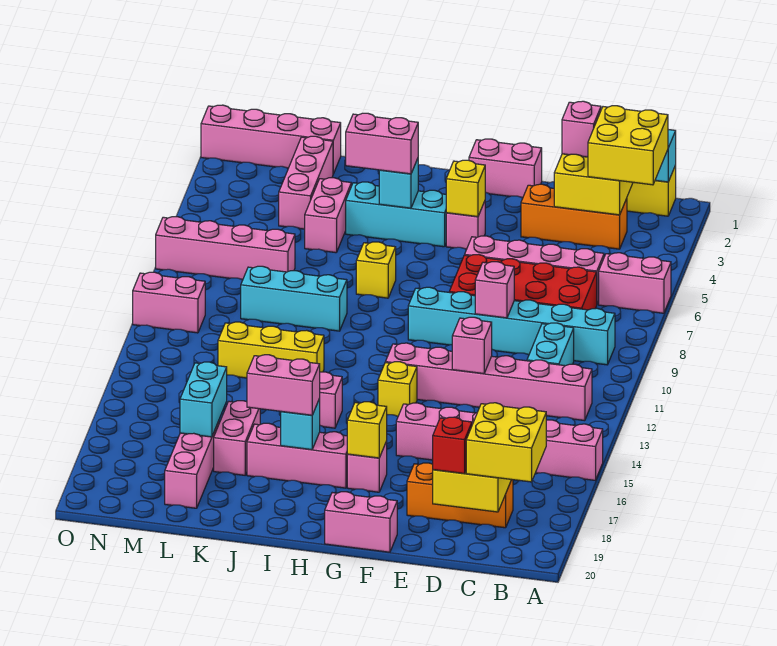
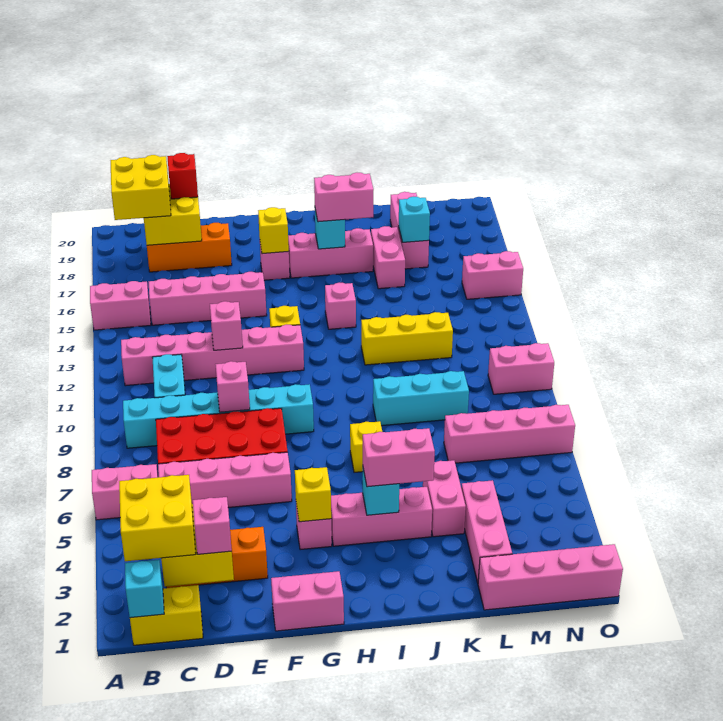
pink 1x2 brick [325,492,397,552] -> pink 1x2 brick moved to [462,251,523,299]
cyan 1x3 brick [346,182,446,247] -> pink 1x3 brick [331,487,432,546]
cyan 1x2 brick [180,362,227,437] -> cyan 1x1 brick [399,196,430,242]

